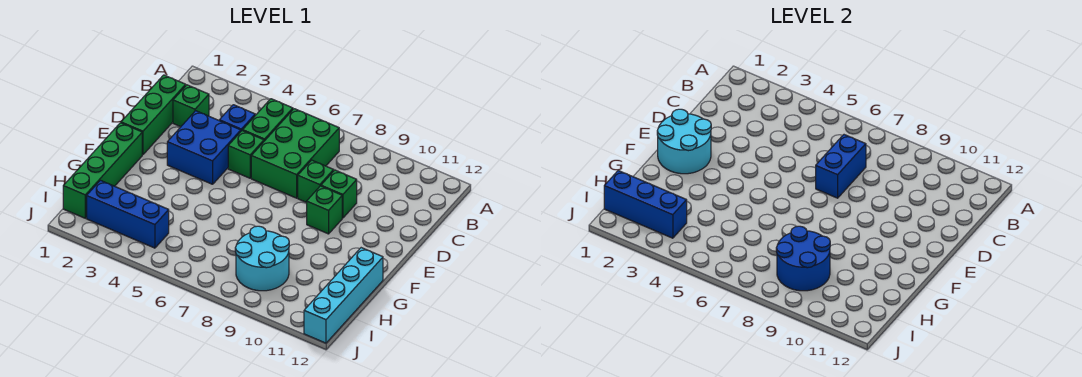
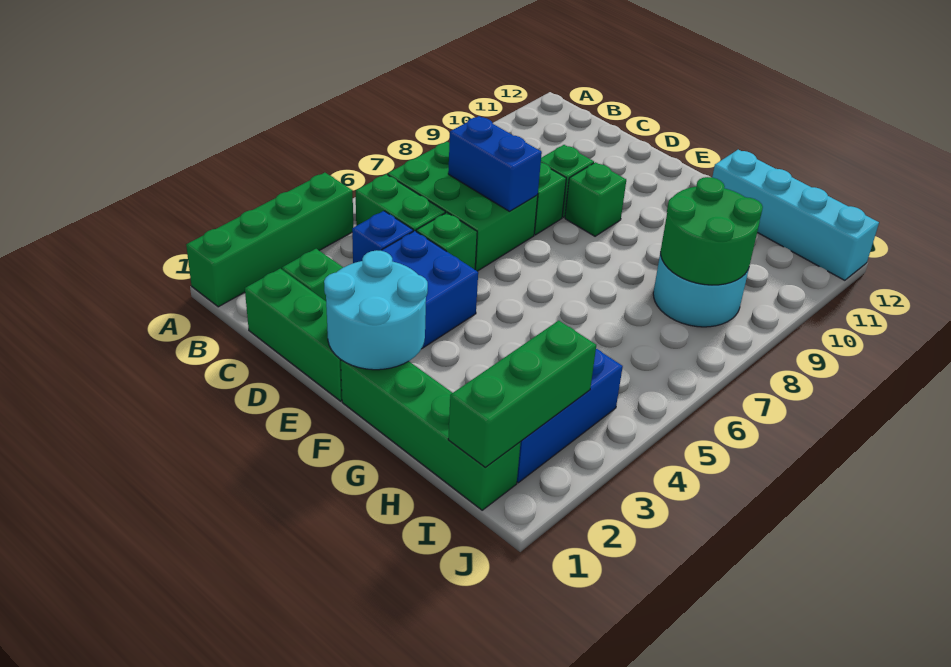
none -> green 1x4 brick [186,173,353,307]
blue 2x2 round brick [776,226,830,291] -> green 2x2 round brick [661,177,763,285]
blue 1x3 brick [604,171,687,238] -> green 1x3 brick [448,321,596,468]

